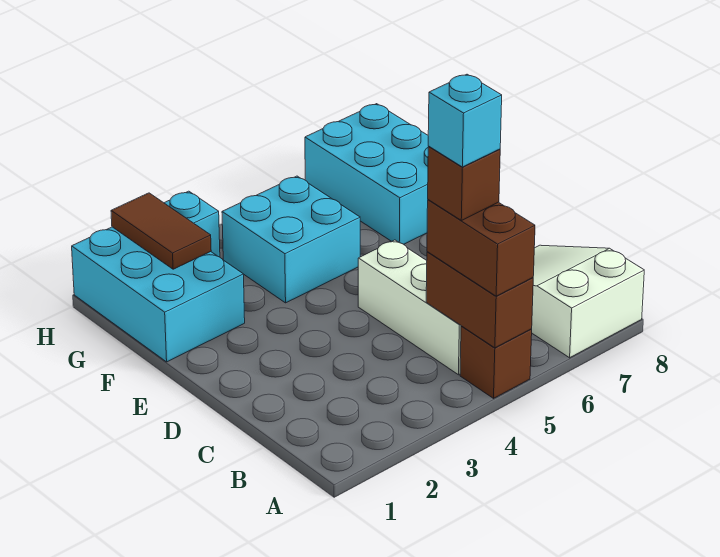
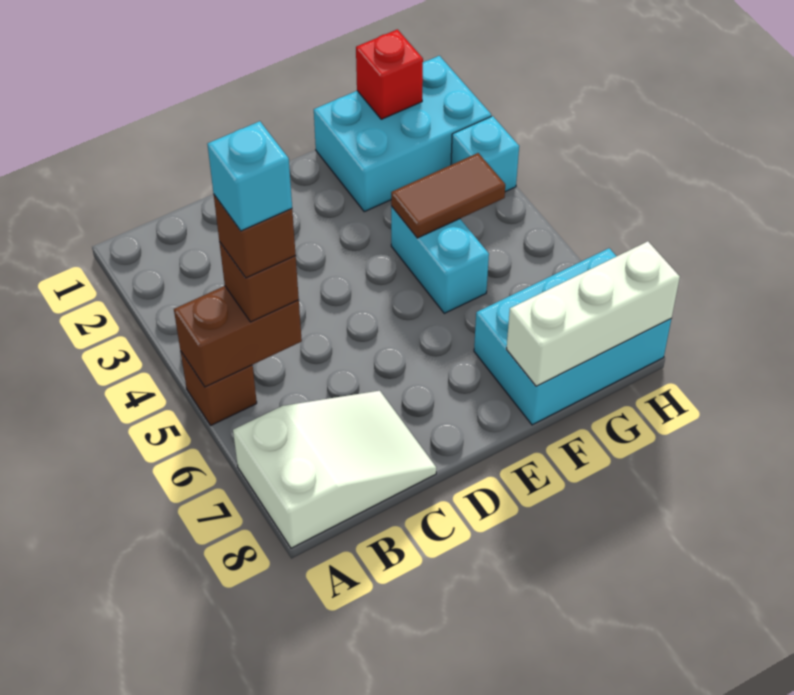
brown 1x2 brick [427,200,535,296] -> brown 1x1 brick [219,242,299,322]
white 1x3 brick [358,240,461,375] -> white 1x3 brick moved to [507,241,680,386]
cyan 2x2 brick [222,176,360,303] -> cyan 1x2 brick [391,206,489,313]
none -> red 1x1 brick [356,29,423,119]
brown 1x2 tile [111,193,211,269] -> brown 1x2 tile moved to [391,153,505,238]

